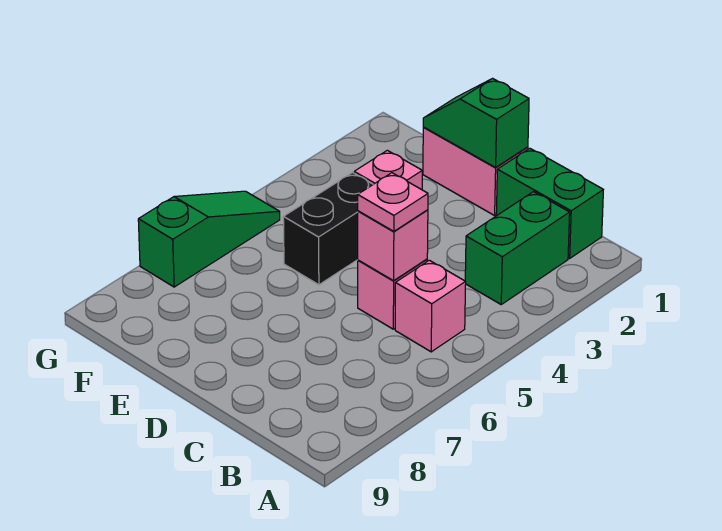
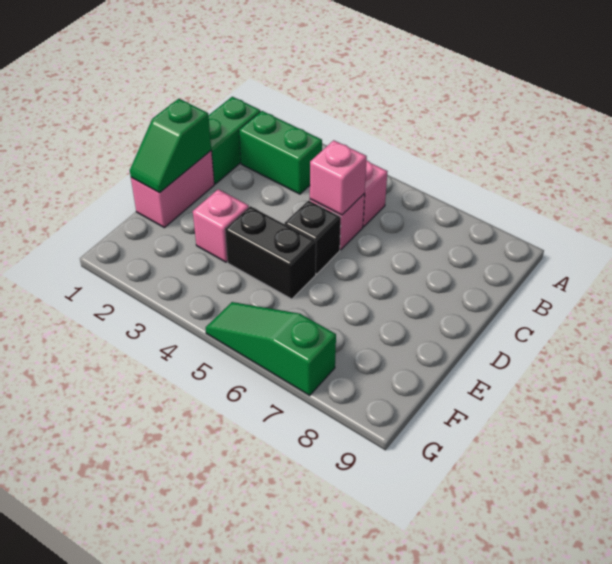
pink 1x1 plate [358,173,428,231] -> none
none -> black 1x1 brick [285,200,341,274]

